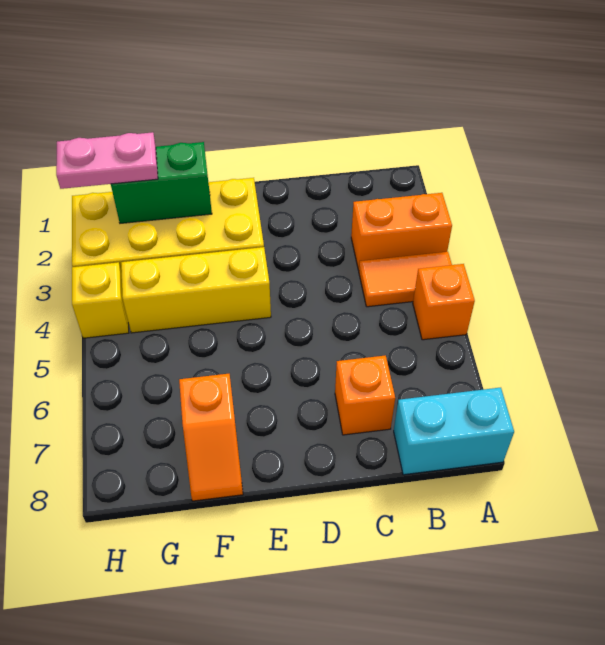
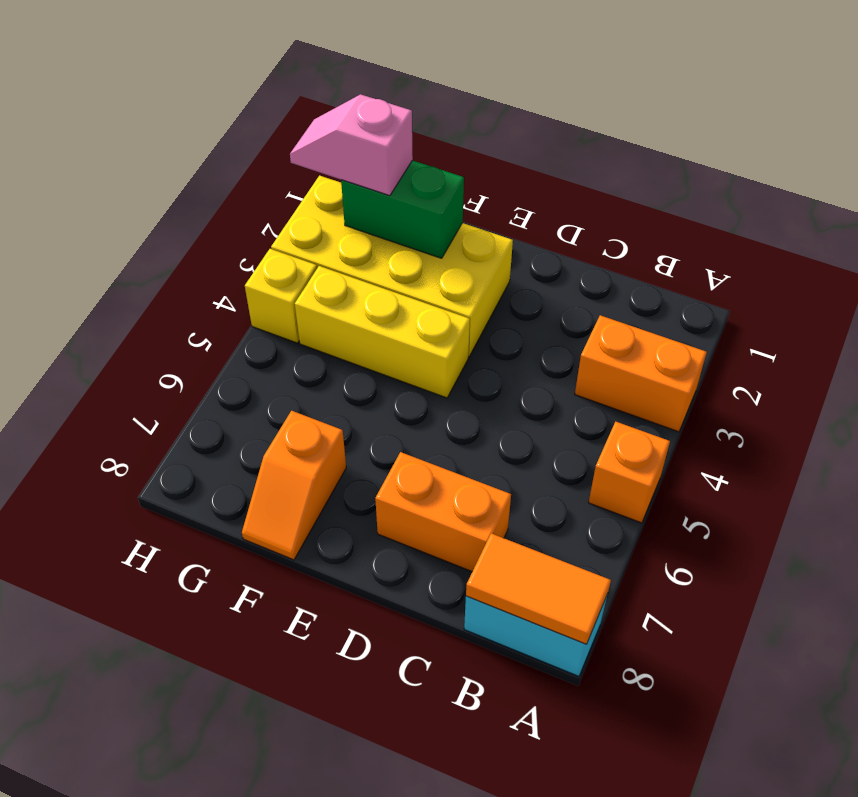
orange 1x2 tile [359,252,452,307] -> orange 1x2 tile moved to [466,533,611,644]
orange 1x1 brick [335,355,395,435] -> orange 1x2 brick [375,452,511,572]
pink 1x2 plate [56,132,158,189] -> pink 1x2 slope [290,94,413,196]

